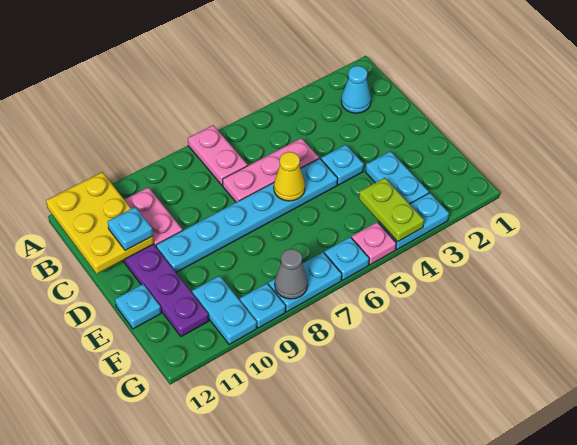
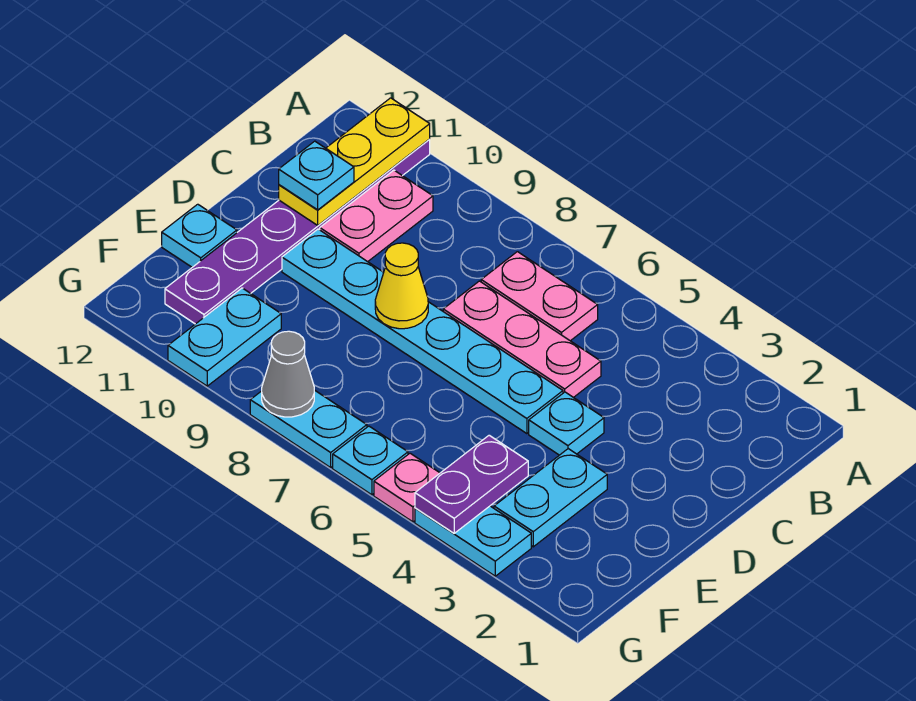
pink 1x2 plate [188,125,248,186] -> pink 1x2 plate turned to [481,252,598,341]
yellow 2x3 plate [46,172,154,274] -> yellow 1x3 plate [279,98,430,225]
cyan 1x1 cone [341,66,371,113] -> none
yellow 1x1 cone [274,152,305,201] -> yellow 1x1 cone moved to [375,243,428,329]
lime 1x2 plate [359,178,424,242] -> purple 1x2 plate [415,435,528,533]
cyan 1x1 plate [240,283,286,328] -> none

